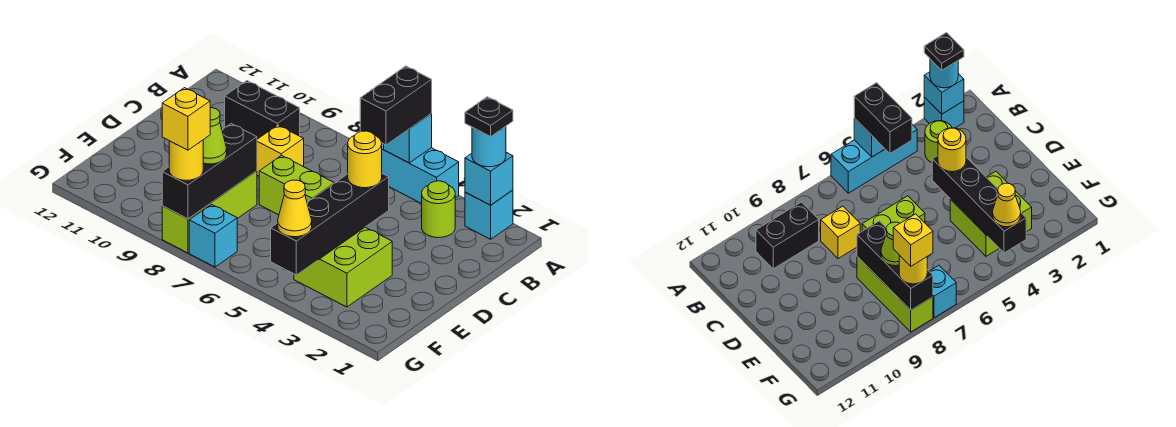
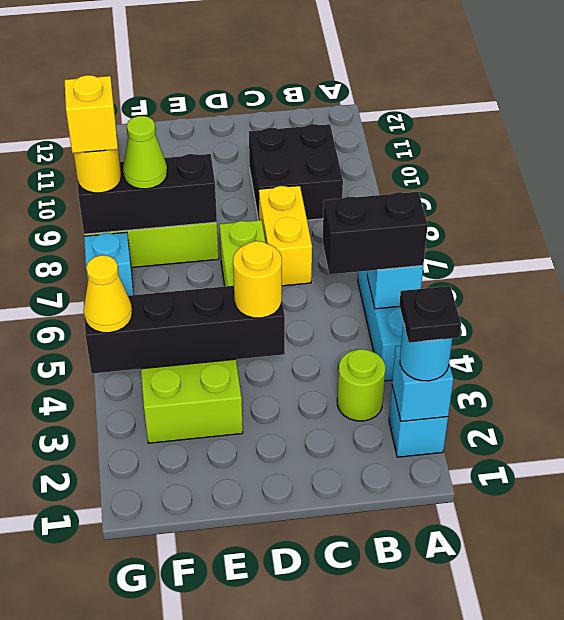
black 1x2 brick [225,81,300,139] -> black 2x2 brick [249,124,343,220]
yellow 1x1 brick [257,125,304,176] -> yellow 1x2 brick [259,185,312,286]

